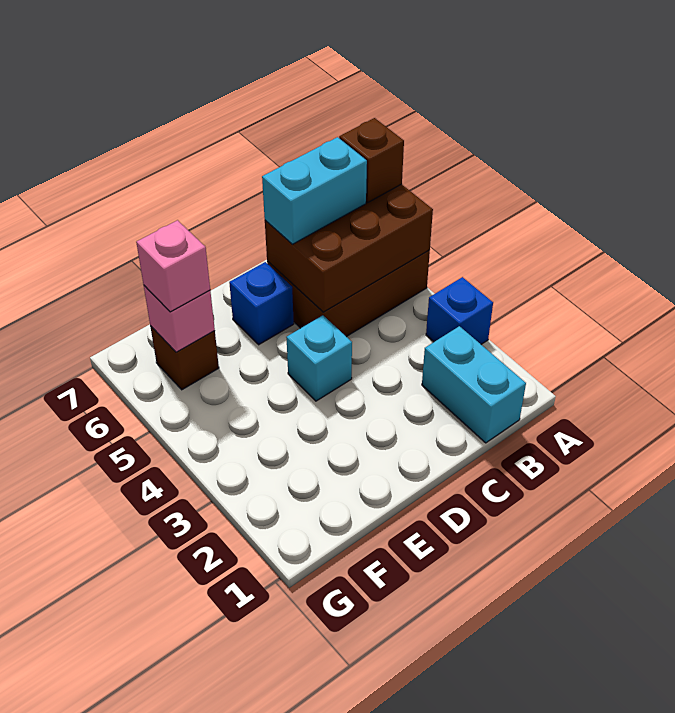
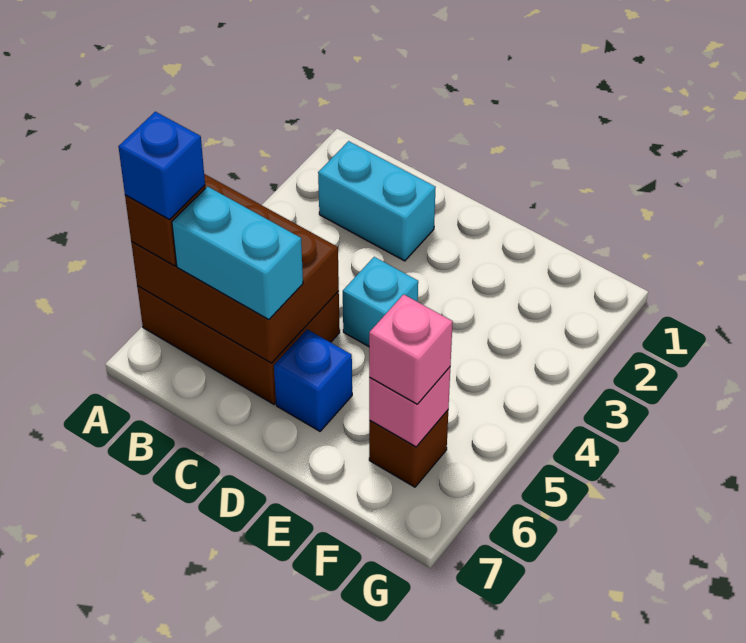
blue 1x1 brick [426,277,493,344] -> blue 1x1 brick moved to [118,112,205,219]
cyan 1x2 brick [422,326,526,443] -> cyan 1x2 brick turned to [318,141,436,261]

